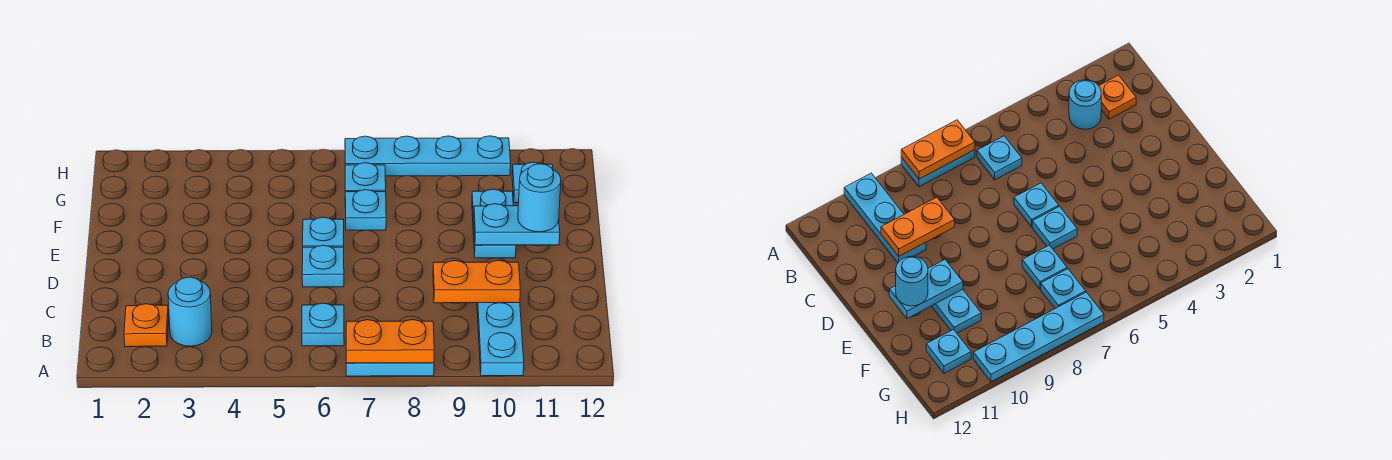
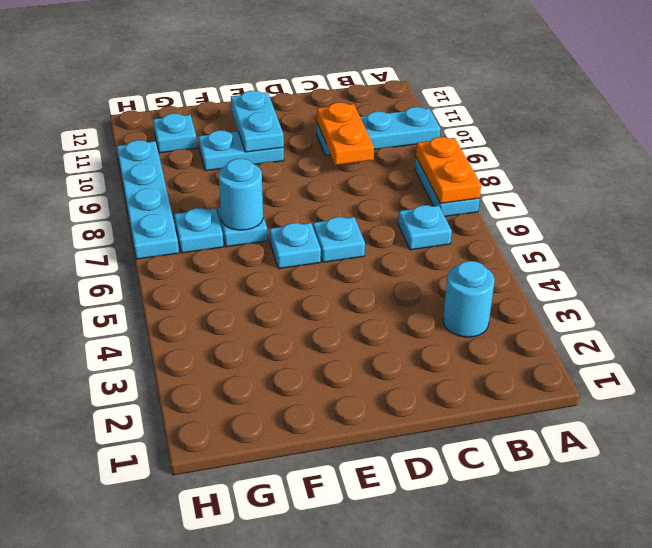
orange 1x1 plate [124,304,169,347] -> none
cyan 1x1 round brick [518,164,561,232] -> cyan 1x1 round brick moved to [219,159,263,230]

